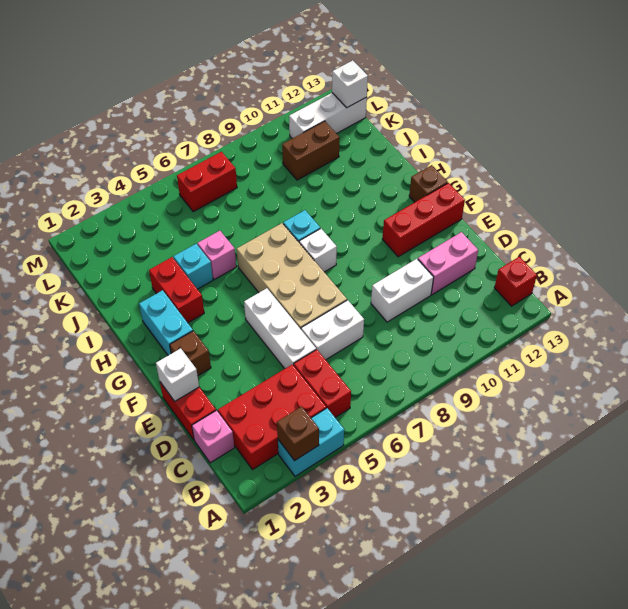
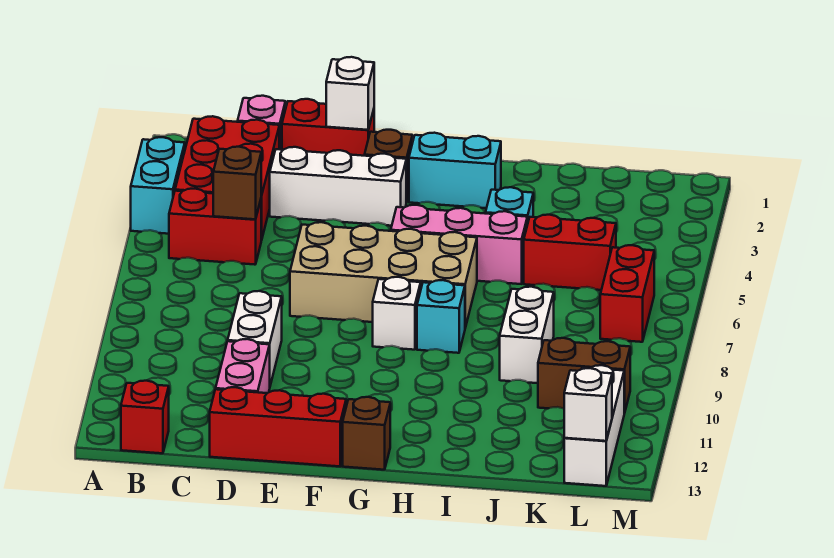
brown 1x1 brick [277,406,319,461] -> brown 1x1 brick moved to [213,147,261,219]
white 1x3 brick [244,288,316,369] -> white 1x3 brick moved to [270,147,406,226]
white 1x2 brick [301,300,364,360] -> white 1x2 brick moved to [500,287,554,383]
red 1x3 brick [382,183,465,257] -> red 1x3 brick turned to [210,387,346,466]
red 1x2 brick [149,257,204,323] -> red 1x2 brick moved to [524,215,616,290]
pink 1x1 brick [197,231,236,280] -> pink 1x3 brick [391,205,527,284]
brown 1x2 brick [282,121,340,180] -> brown 1x2 brick turned to [538,338,630,414]

